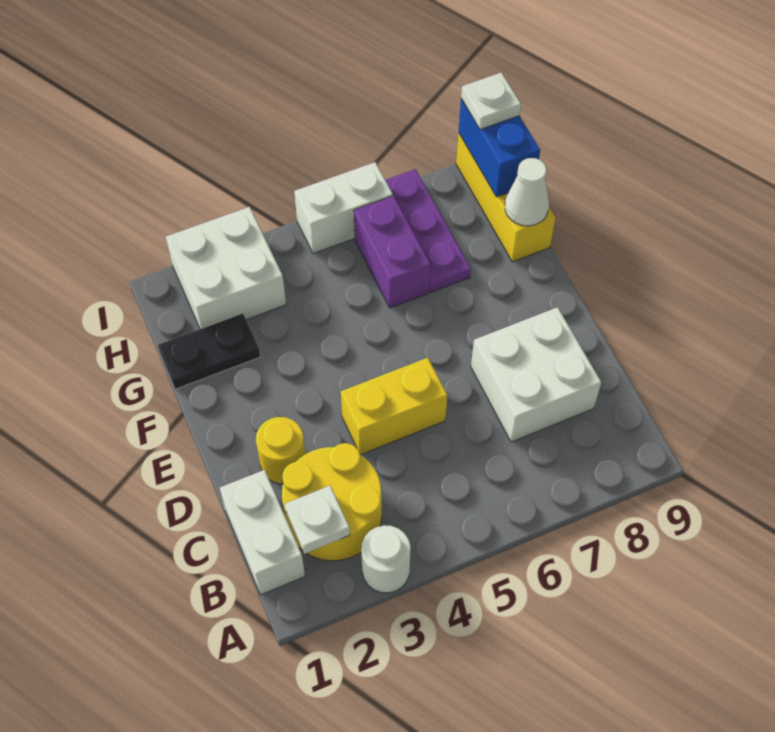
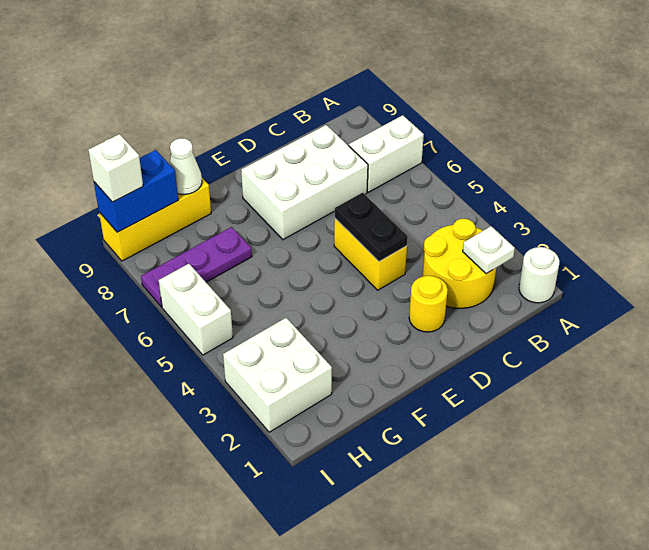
white 1x1 round brick [361,525,411,593] -> white 1x1 round brick moved to [519,247,559,303]
white 1x2 brick [220,470,305,595] -> white 1x2 brick moved to [349,115,424,192]
white 2x2 brick [471,307,601,442] -> white 2x3 brick [241,125,368,240]
black 1x2 plate [158,313,260,389] -> black 1x2 plate moved to [335,193,408,262]
purple 1x2 brick [354,196,431,308] -> none
white 1x1 plate [461,72,521,129] -> white 1x1 brick [88,134,143,202]

